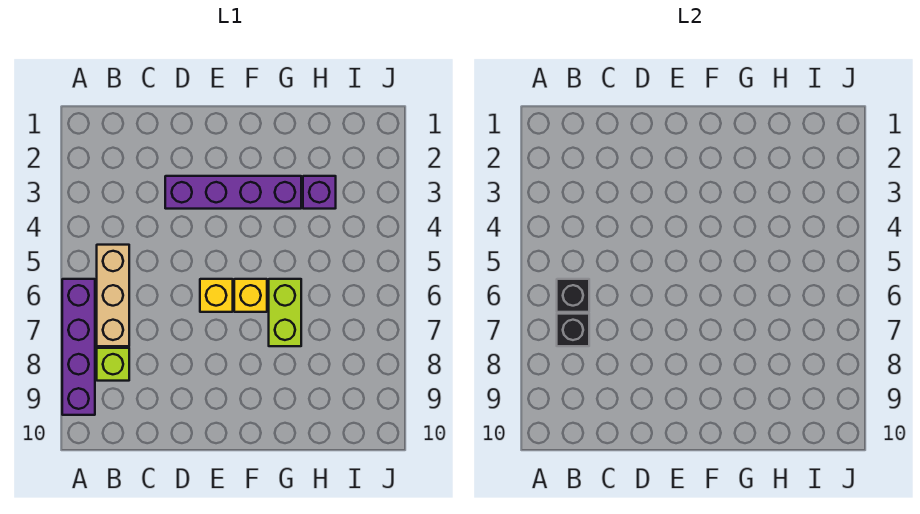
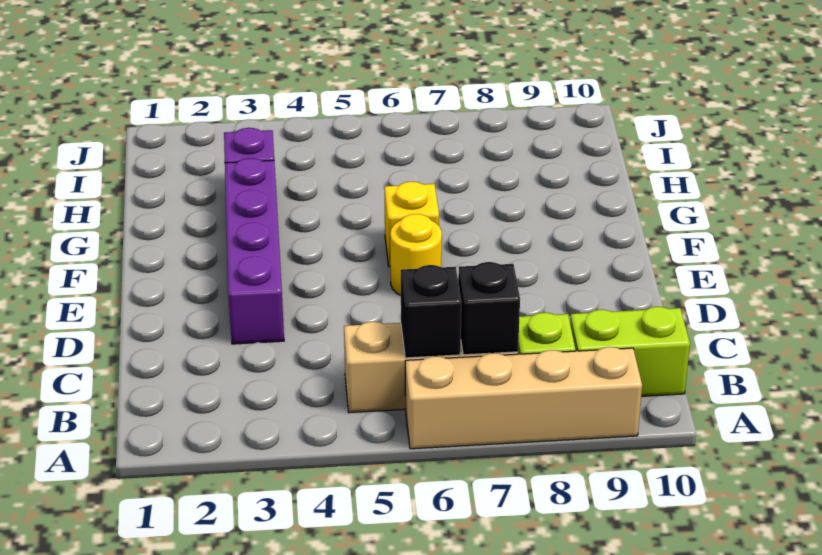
purple 1x4 brick [62,279,95,415] -> tan 1x4 brick [405,347,642,449]
yellow 1x1 brick [200,279,233,312] -> yellow 1x1 round brick [390,214,442,295]
lime 1x2 brick [269,279,301,346] -> lime 1x2 brick moved to [570,307,690,396]

